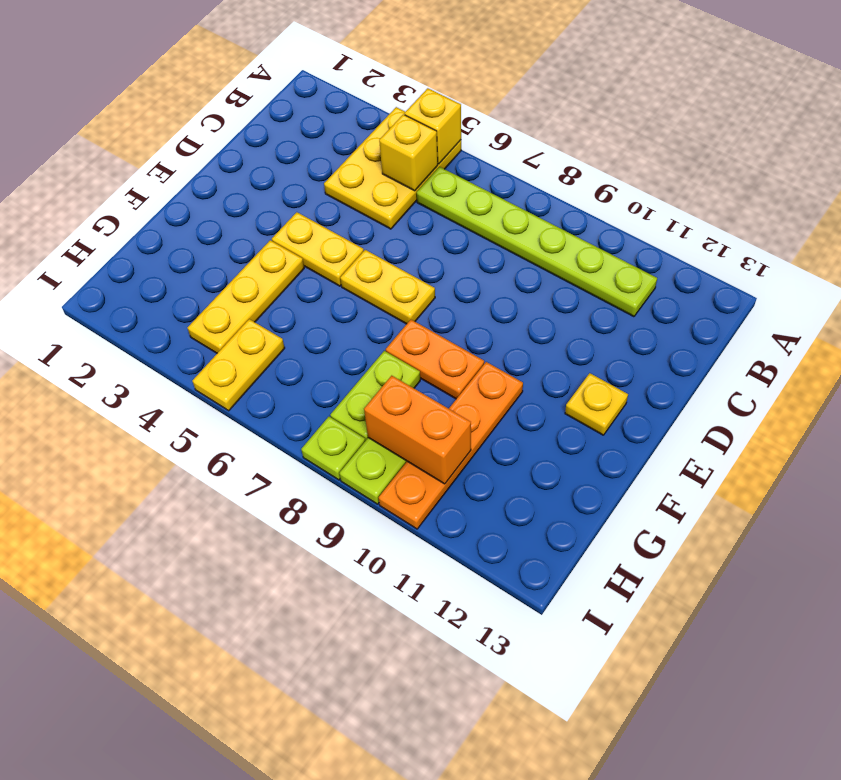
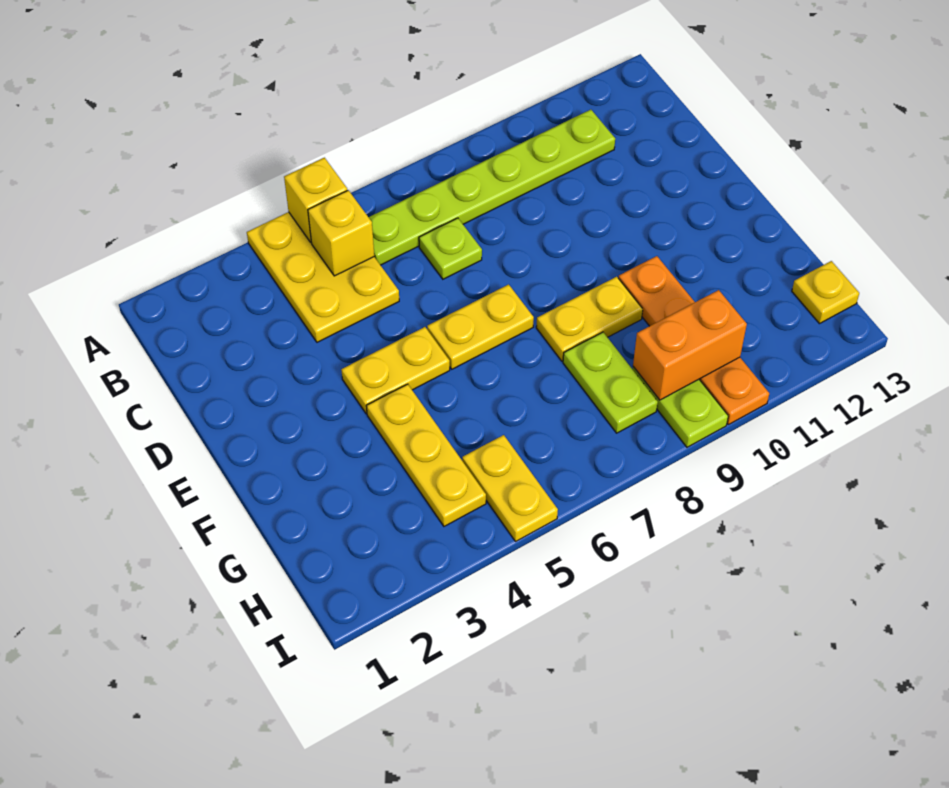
yellow 1x1 plate [565,373,628,435] -> yellow 1x1 plate moved to [792,261,859,324]
orange 1x2 plate [386,320,484,399] -> yellow 1x2 plate [536,277,643,361]
lime 1x1 plate [301,417,365,480] -> lime 1x1 plate moved to [419,218,482,279]

